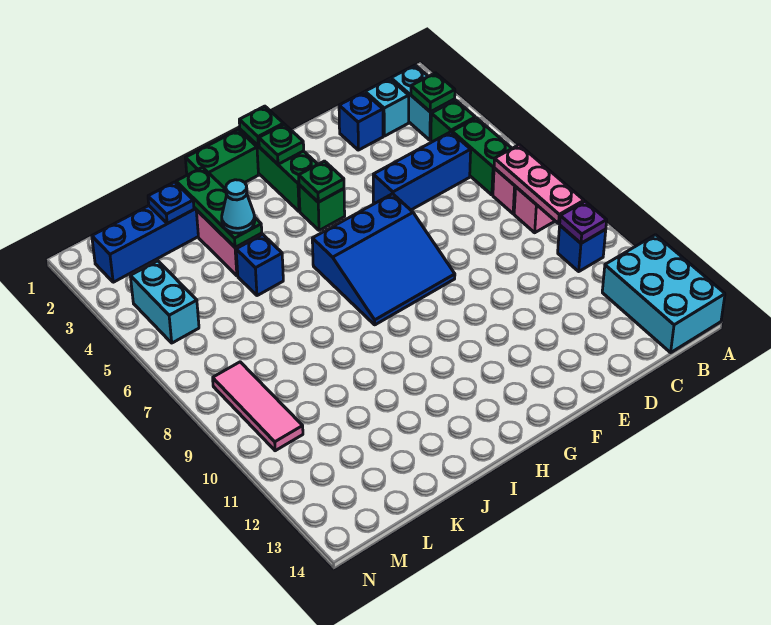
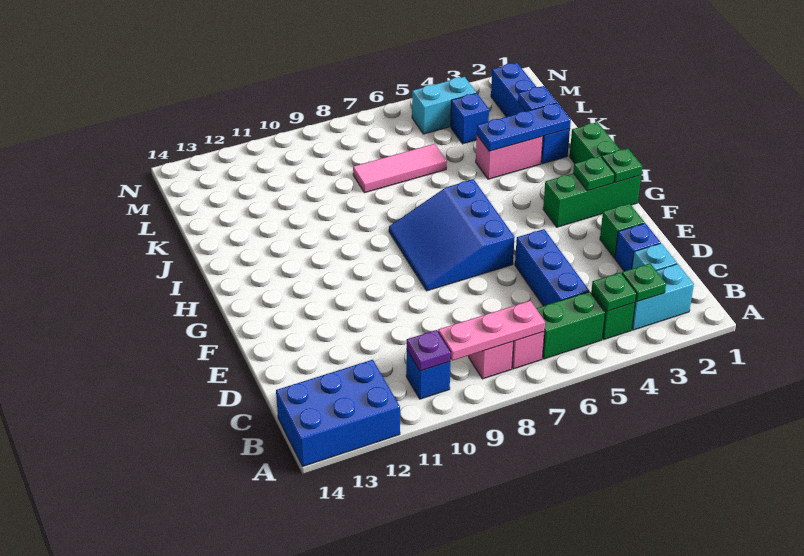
cyan 2x3 brick [602,235,725,353] -> blue 2x3 brick [276,360,400,466]
green 1x1 brick [299,185,345,230] -> green 1x1 brick moved to [600,204,645,258]
green 1x1 plate [299,161,344,202] -> green 1x1 plate moved to [592,272,636,311]
green 1x3 plate [176,167,262,248] -> blue 1x3 plate [477,103,571,151]
cyan 1x1 cone [222,180,255,233] -> none
blue 1x1 brick [236,234,283,296] -> blue 1x1 brick moved to [451,93,489,144]
pink 1x3 tile [213,362,303,451] -> pink 1x3 tile moved to [353,144,447,193]

